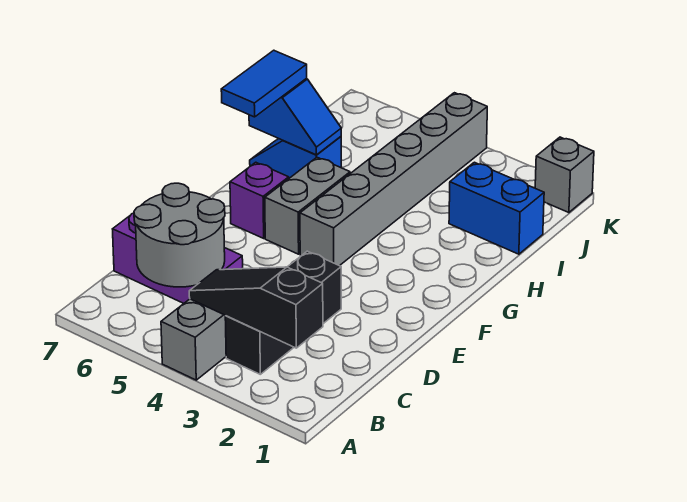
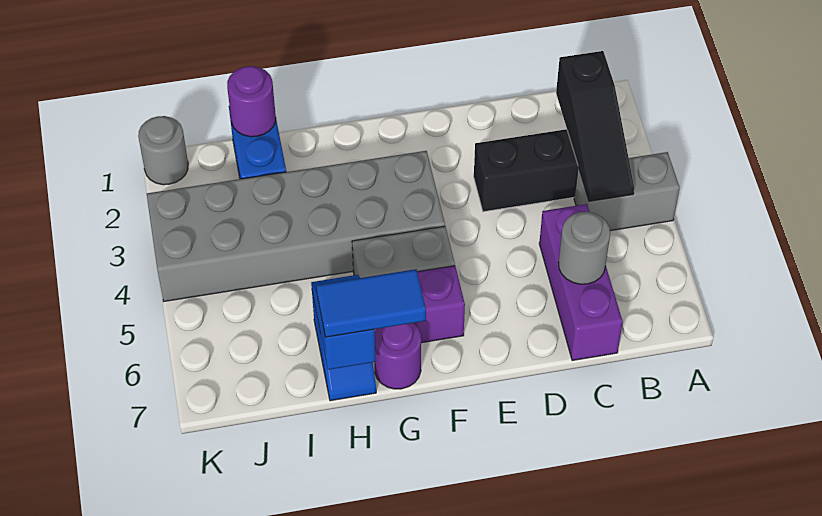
grey 2x2 round brick [134,183,225,287] -> grey 1x1 round brick [558,212,610,284]
grey 1x6 brick [300,93,487,266] -> grey 2x6 brick [147,151,445,301]
none -> purple 1x1 round brick [374,323,421,389]
none -> purple 1x1 round brick [227,66,276,137]
grey 1x1 brick [535,137,594,213] -> grey 1x1 round brick [138,116,188,185]

